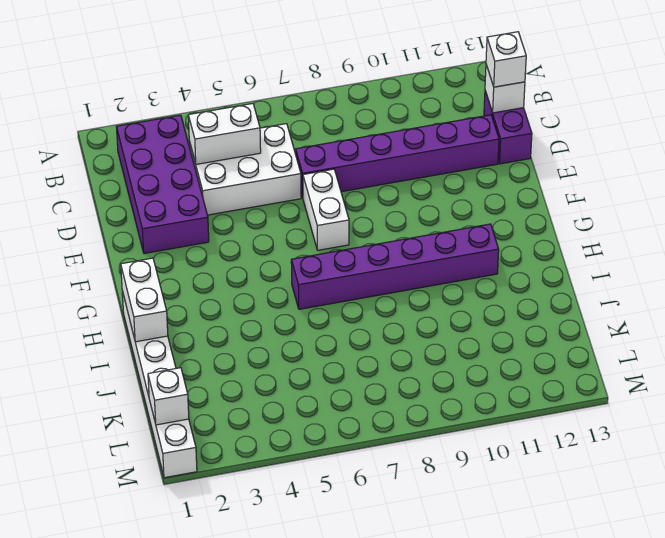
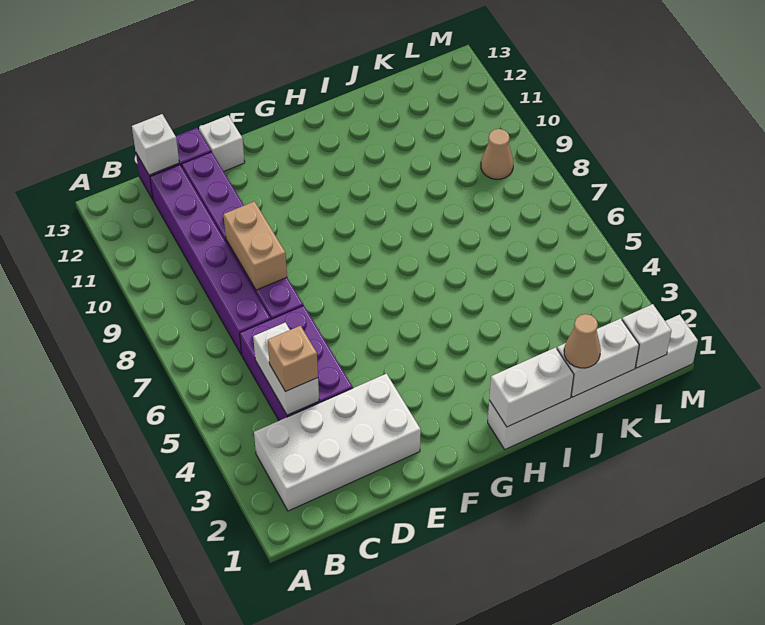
purple 2x4 brick [117,115,209,254] -> white 2x4 brick [254,374,421,511]
white 2x3 brick [189,124,301,215] -> purple 2x3 brick [240,305,353,421]
none -> tan 1x1 brick [268,326,318,392]
white 1x1 brick [486,32,526,87] -> white 1x1 brick moved to [199,115,245,171]
none -> tan 1x2 brick [224,201,287,290]
white 1x2 brick [303,169,349,250] -> white 1x2 brick moved to [557,318,639,397]
purple 1x6 brick [291,224,499,309] -> purple 1x6 brick moved to [150,165,270,355]
none -> tan 1x1 cone [564,314,601,368]
none -> tan 1x1 cone [481,129,513,179]

